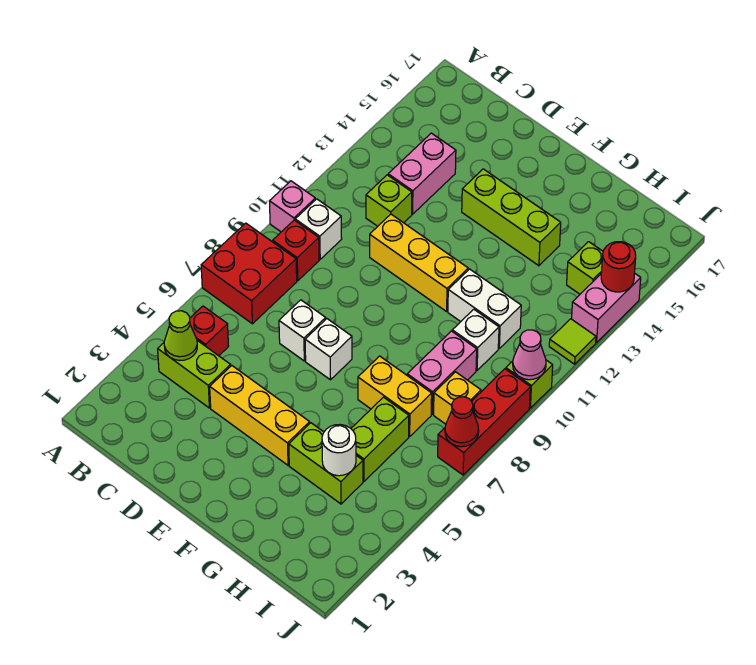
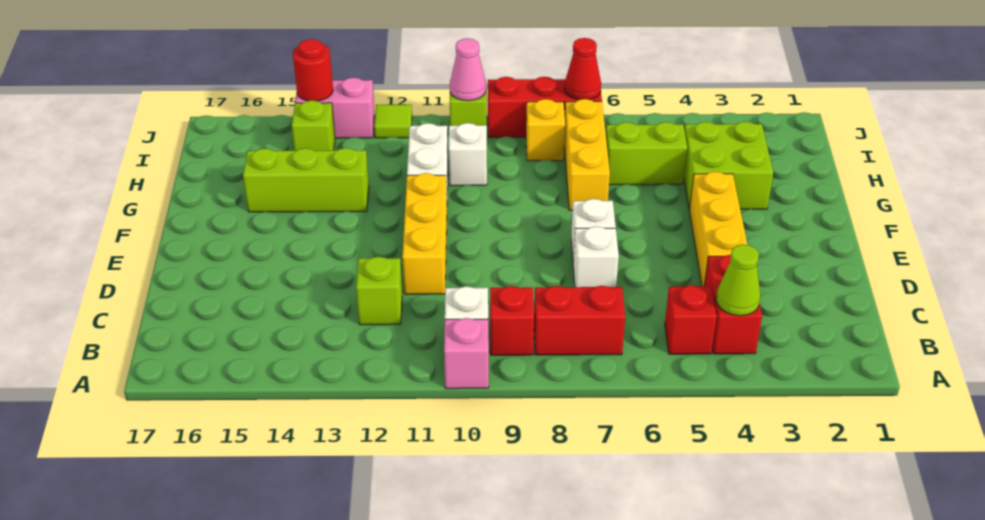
red 2x2 brick [201,223,297,324] -> red 1x2 brick [534,286,625,355]
lime 1x2 brick [158,341,231,408] -> red 1x2 brick [704,255,762,354]
pink 1x2 brick [388,133,456,214] -> none
lime 1x3 brick [462,169,561,266] -> lime 1x3 brick turned to [243,148,369,212]
lime 1x2 brick [289,423,363,504] -> lime 2x2 brick [684,122,773,209]
yellow 1x2 brick [358,356,432,437] -> yellow 1x3 brick [564,99,610,210]
white 1x1 round brick [322,425,356,476] -> none
pink 1x2 brick [407,331,477,414] -> none

